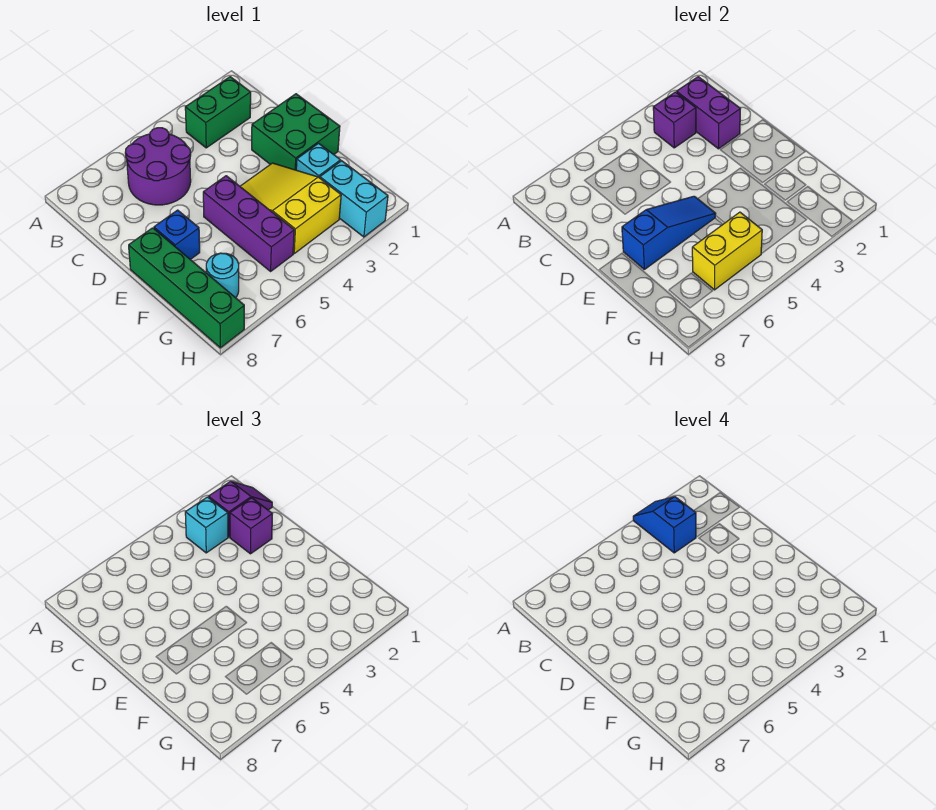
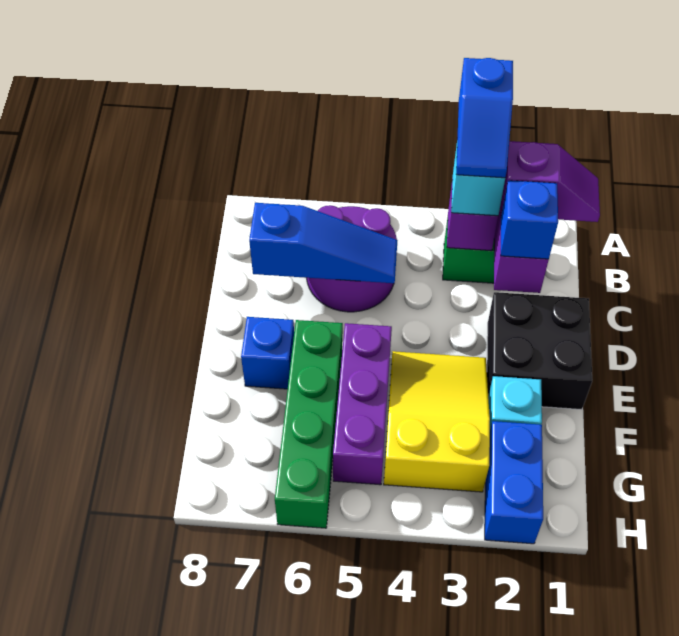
blue 1x2 slope [633,497,696,553] -> blue 1x2 slope turned to [456,58,513,178]
purple 1x1 brick [230,498,272,554] -> blue 1x1 brick [501,180,558,259]
green 2x2 brick [252,94,340,170] -> black 2x2 brick [487,292,592,410]
blue 1x3 slope [622,196,716,269] -> blue 1x3 slope moved to [249,203,398,283]
green 1x4 brick [129,228,244,348] -> green 1x4 brick moved to [275,320,343,528]
cyan 1x2 brick [320,161,388,237] -> blue 1x2 brick [485,421,543,544]
yellow 1x2 brick [692,212,762,290] -> none
cyan 1x1 round brick [206,253,239,298] -> none

